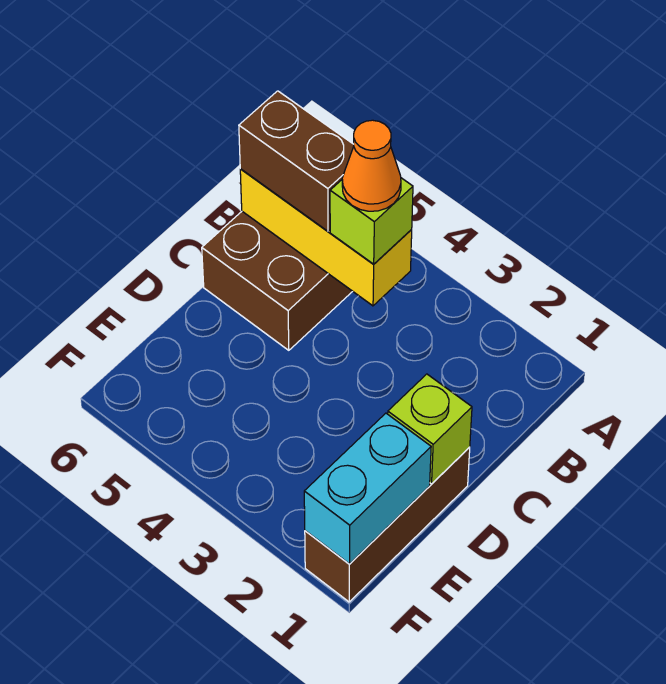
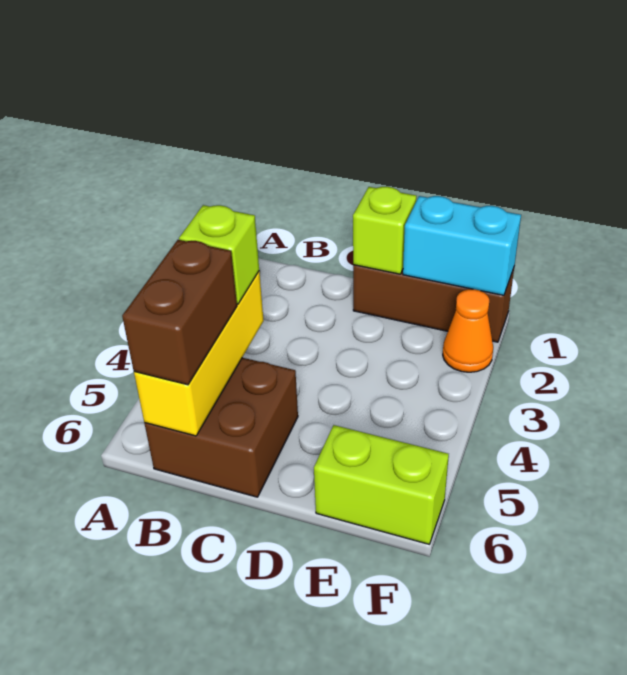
orange 1x1 cone [342,120,401,211] -> orange 1x1 cone moved to [443,289,493,372]
none -> lime 1x2 brick [314,425,449,544]

